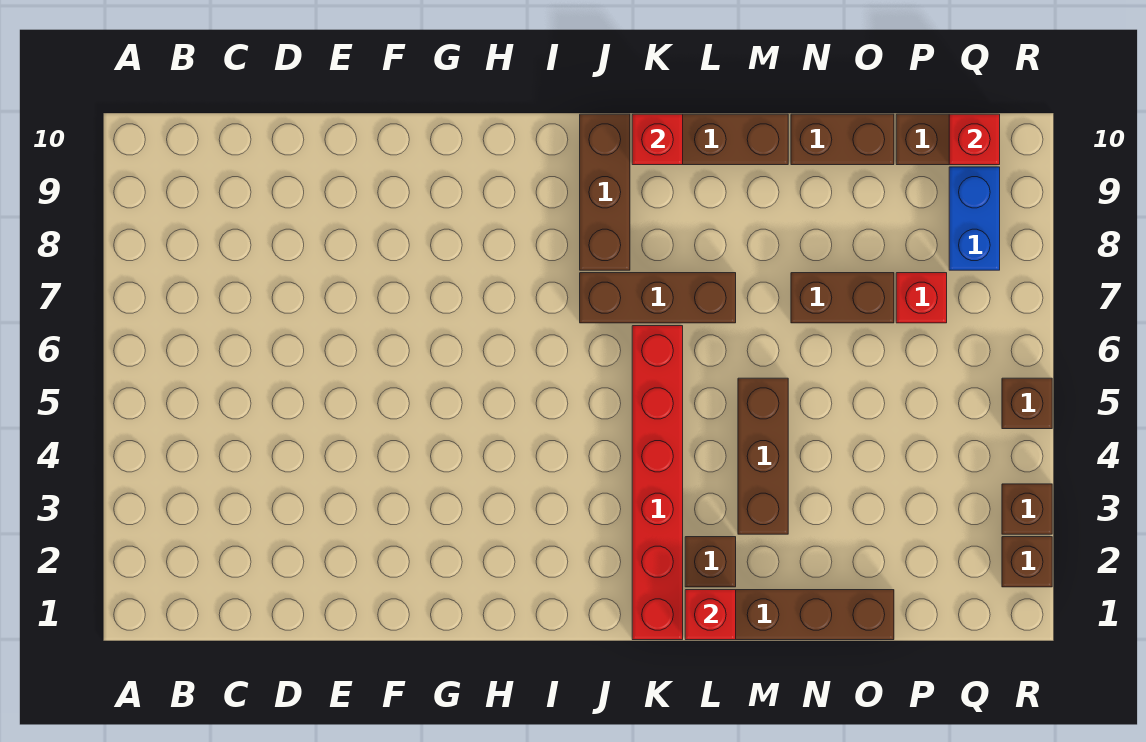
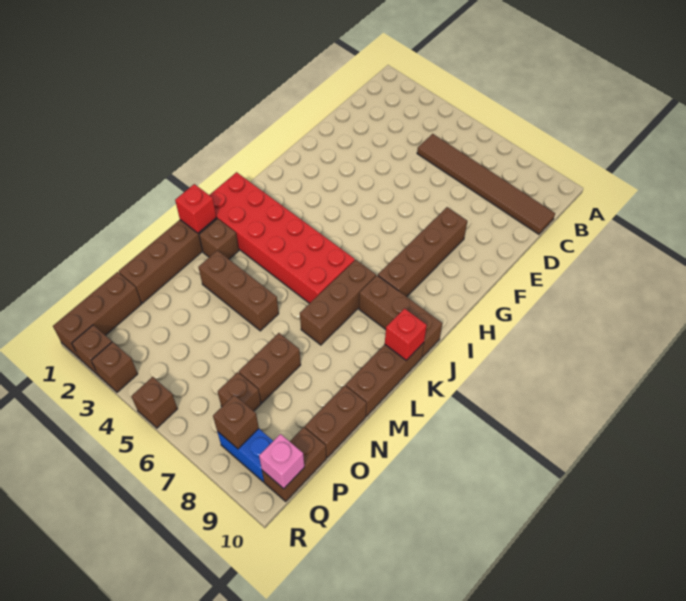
none -> brown 1x6 tile [417,134,555,234]
none -> brown 1x4 brick [378,207,467,297]
red 1x6 brick [632,326,683,640] -> red 2x6 brick [210,172,355,304]
none -> brown 1x3 brick [53,272,141,358]
red 1x1 brick [896,273,947,323] -> brown 1x1 brick [218,372,261,411]
none -> brown 1x1 brick [213,395,259,449]
red 1x1 brick [949,114,1000,165] -> pink 1x1 brick [259,434,304,489]

